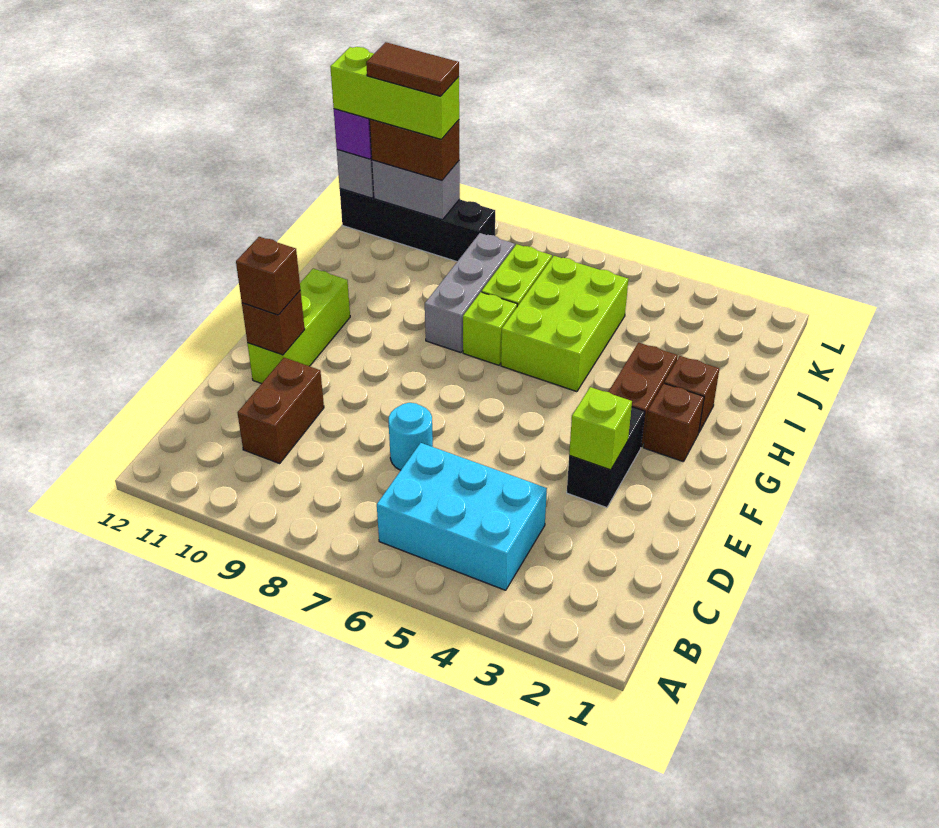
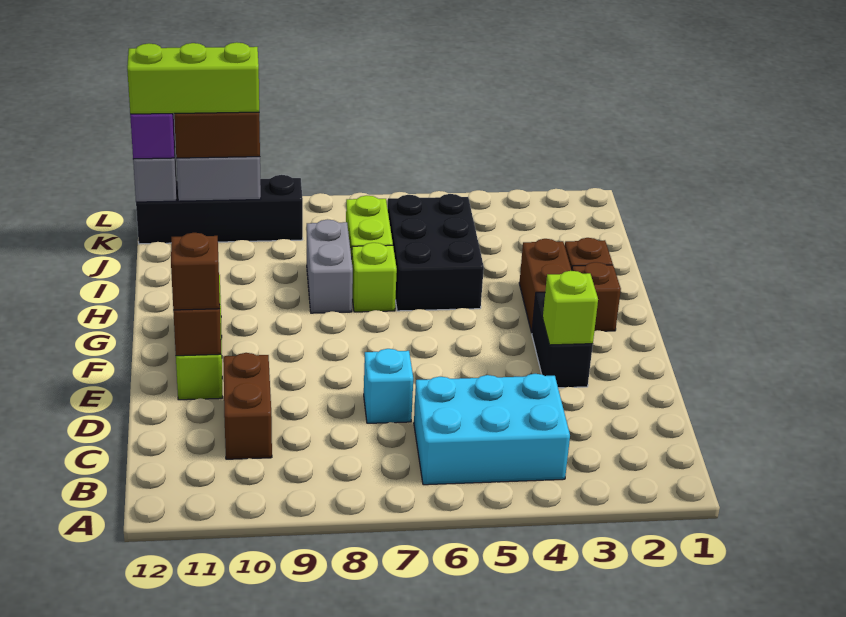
cyan 1x1 round brick [389,403,433,470] -> cyan 1x1 brick [364,349,413,423]
lime 2x3 brick [501,256,628,392] -> black 2x3 brick [388,194,484,311]
grey 1x3 brick [425,233,515,353] -> grey 1x2 brick [307,219,353,313]
brown 1x2 tile [366,42,459,96] -> none

